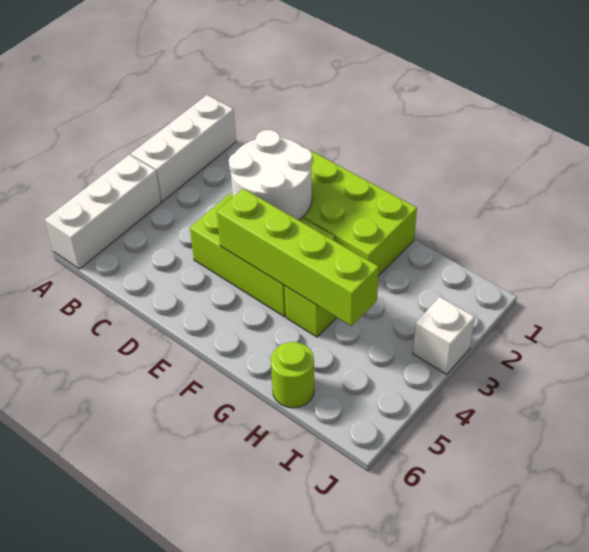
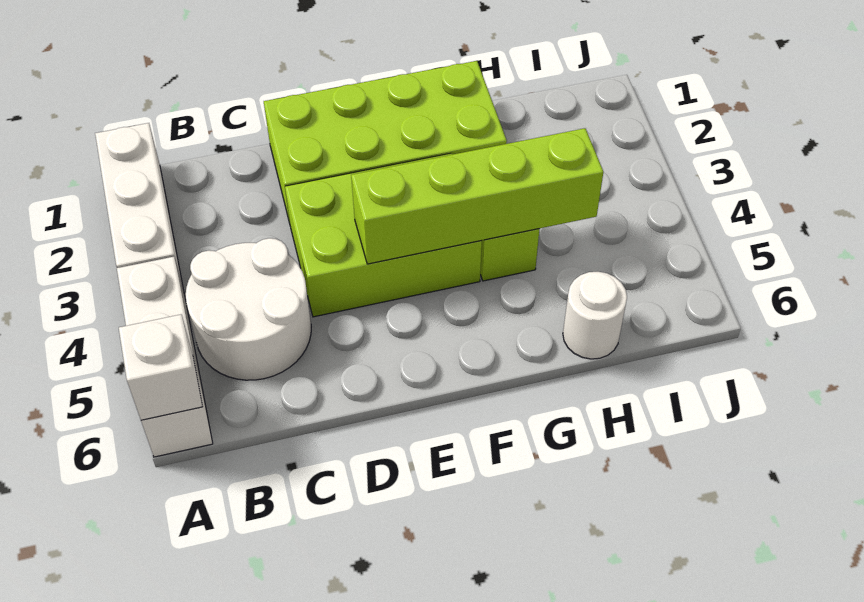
white 2x2 round brick [229,130,312,220] -> white 2x2 round brick moved to [186,238,311,380]
lime 1x1 round brick [271,342,314,408] -> white 1x1 round brick [563,272,627,359]
white 1x1 brick [413,297,475,374] -> white 1x1 brick moved to [119,314,203,420]

